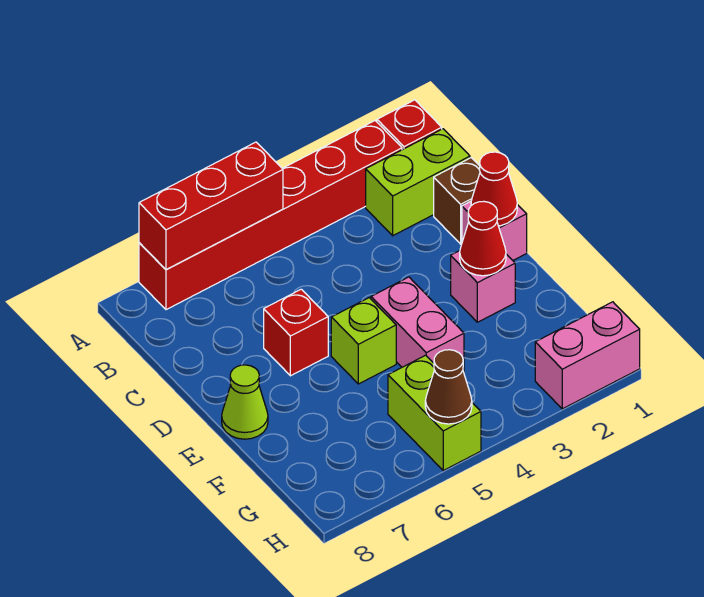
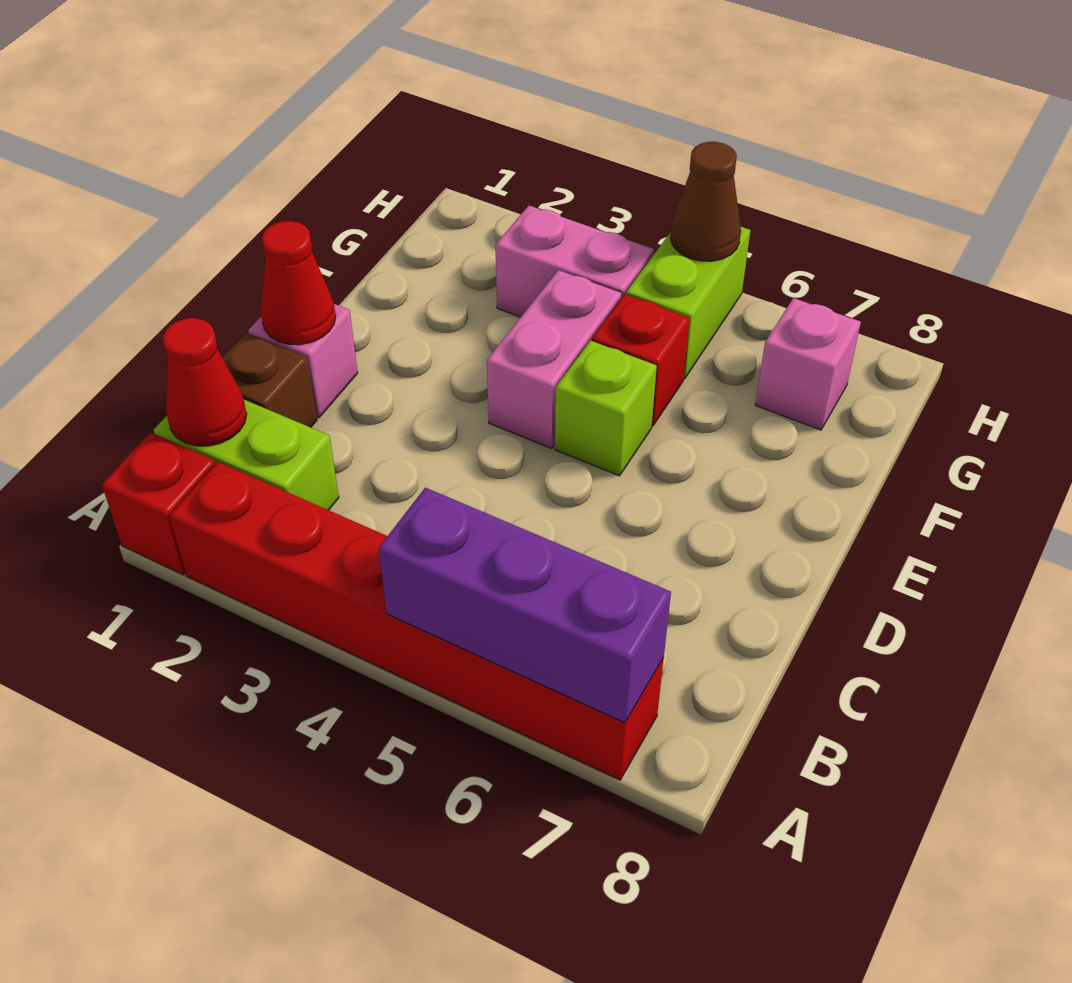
red 1x3 brick [139,142,283,270] -> purple 1x3 brick [379,488,671,723]
red 1x1 brick [264,289,328,376] -> red 1x1 brick moved to [592,294,690,426]
pink 1x1 brick [451,251,515,322] -> pink 1x1 brick moved to [755,298,861,430]
red 1x1 cone [460,201,506,276] -> red 1x1 cone moved to [163,318,247,446]
lime 1x1 cone [222,365,268,439] -> none
pink 1x2 brick [535,302,640,409] -> pink 1x2 brick moved to [495,206,654,317]

